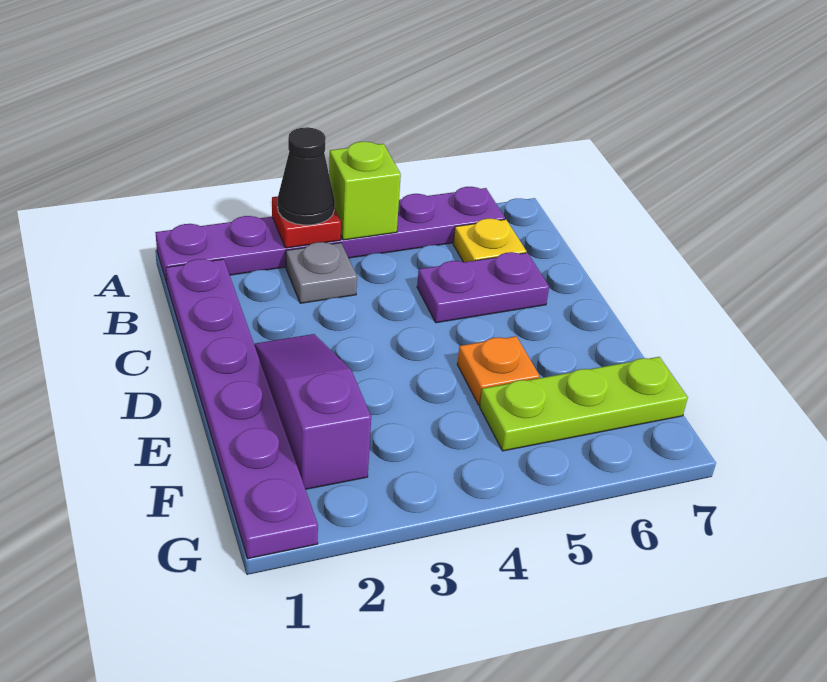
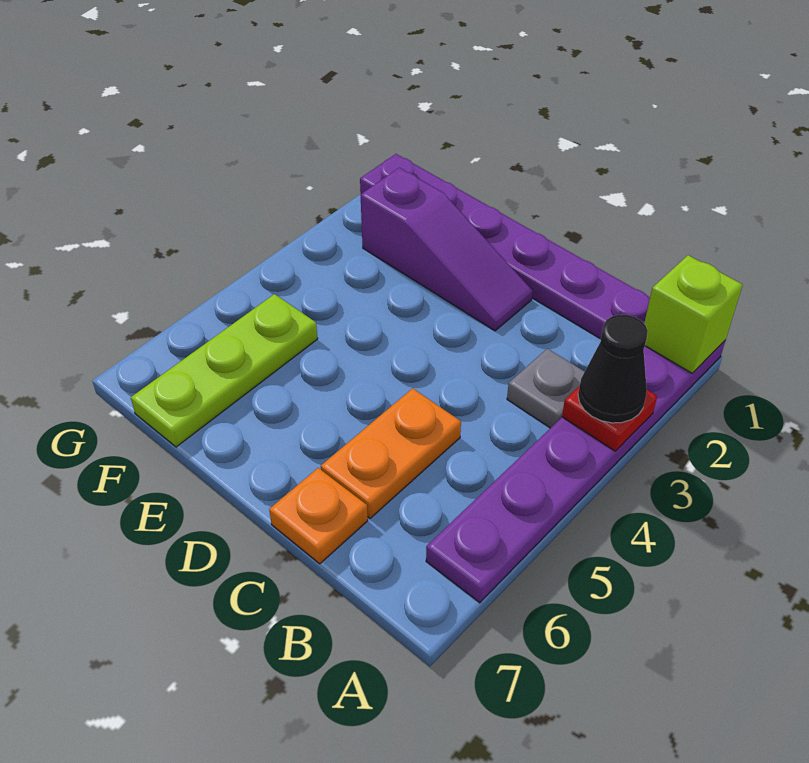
lime 1x1 brick [329,142,401,240] -> lime 1x1 brick moved to [644,255,743,373]
yellow 1x1 plate [453,218,526,262] -> none
purple 1x2 plate [417,252,549,323] -> orange 1x2 plate [321,388,461,518]
orange 1x1 plate [457,336,540,405] -> orange 1x1 plate moved to [269,468,368,564]

